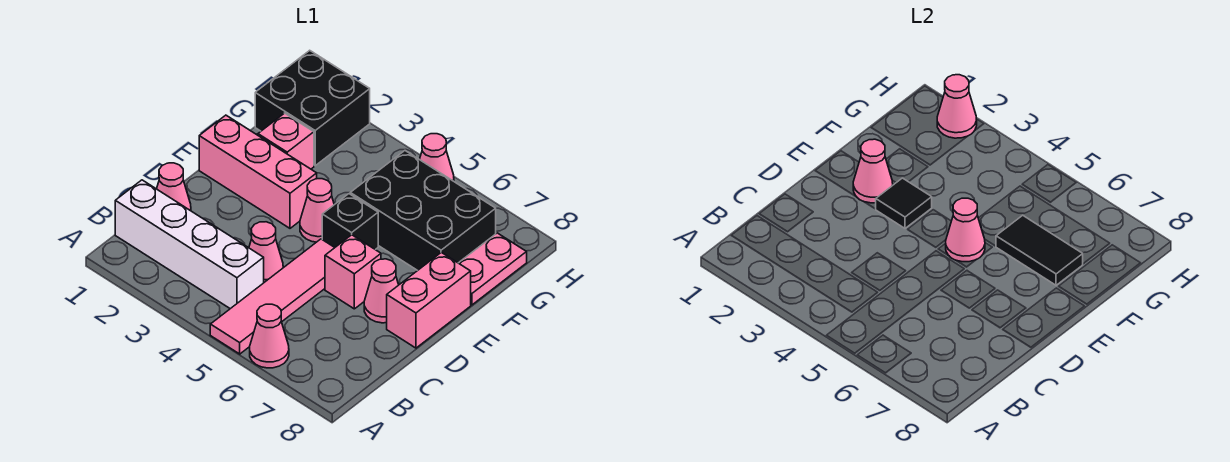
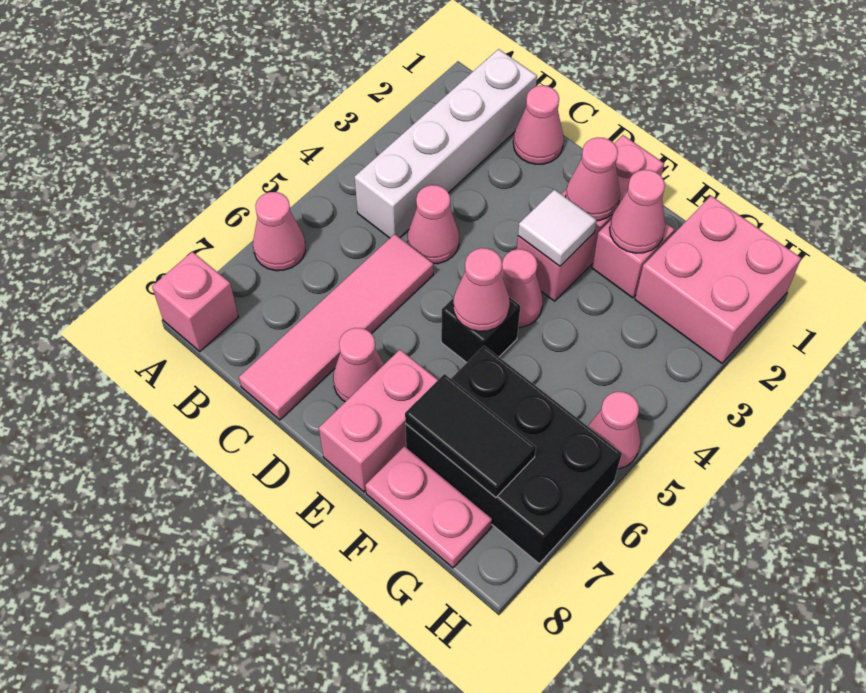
pink 1x4 tile [210,239,335,354] -> pink 1x4 tile turned to [239,234,433,420]
pink 1x1 brick [325,235,381,309] -> pink 1x1 brick moved to [152,252,238,351]
pink 1x2 brick [387,252,471,348] -> pink 1x2 brick turned to [319,350,438,492]
black 1x1 tile [876,178,932,228] -> white 1x1 tile [518,189,597,266]
black 2x3 brick [350,151,496,270] -> black 2x3 brick turned to [405,346,622,564]
black 1x2 tile [996,215,1083,285] -> black 1x2 tile turned to [405,374,536,497]
black 2x2 brick [255,50,370,166] -> pink 2x2 brick [635,196,801,363]
pink 1x1 cone [937,75,977,138] -> pink 1x1 cone moved to [610,170,665,253]

